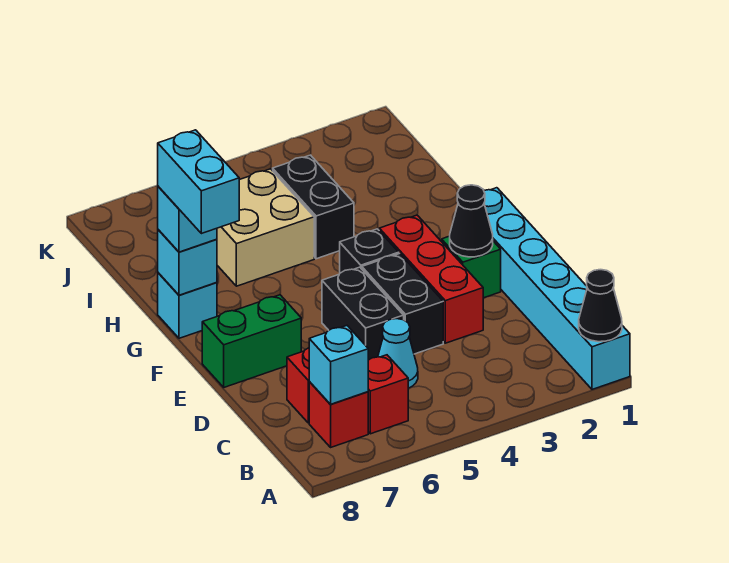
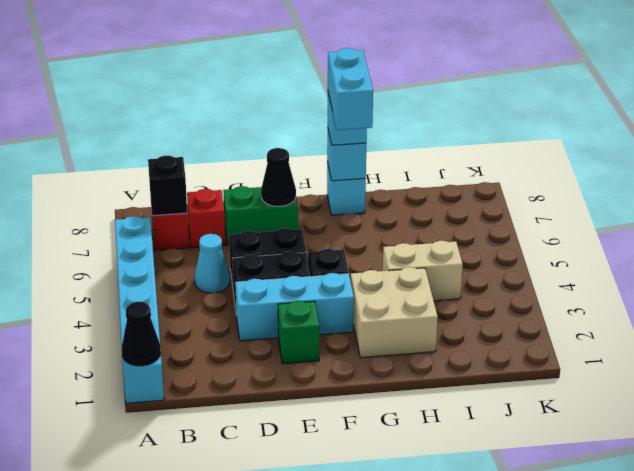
cyan 1x6 brick [484,188,630,389] -> cyan 1x6 brick turned to [115,216,164,403]
red 1x1 brick [368,355,408,434] -> none
cyan 1x1 brick [309,326,368,404] -> black 1x1 brick [148,156,187,216]
red 1x3 brick [379,215,483,343] -> cyan 1x3 brick [235,273,354,341]
black 1x1 cone [450,185,493,257] -> black 1x1 cone moved to [261,148,296,206]
green 1x2 brick [202,295,301,387] -> green 1x2 brick turned to [223,186,298,245]
cyan 1x2 brick [158,130,239,234] -> cyan 1x2 brick turned to [328,48,373,130]
black 1x2 brick [273,155,354,259] -> tan 1x2 brick [383,241,463,301]
tan 2x2 brick [217,169,314,286] -> tan 2x2 brick moved to [351,267,438,358]

